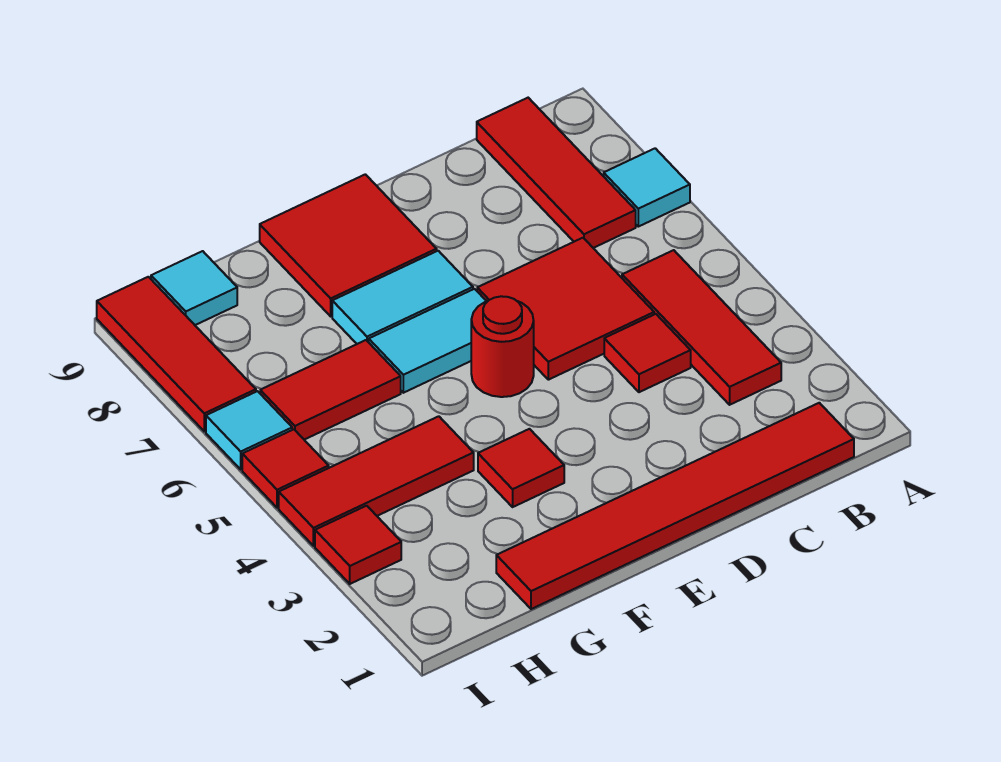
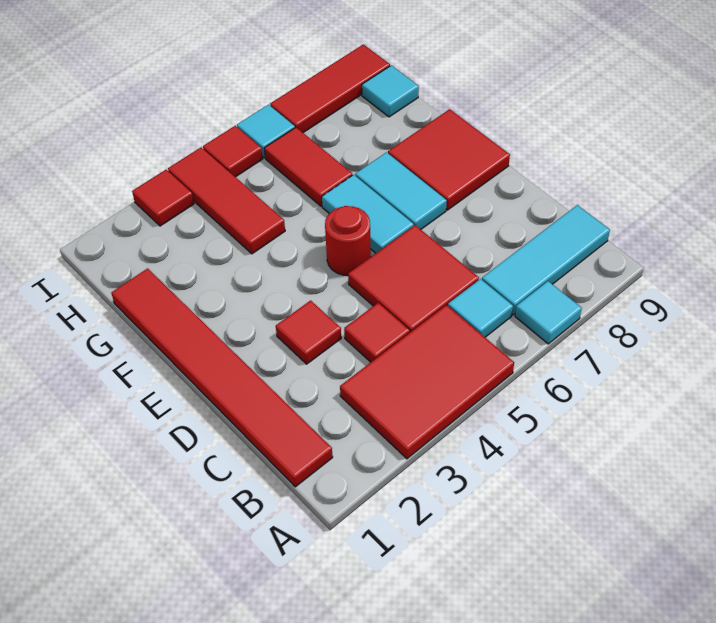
red 1x3 tile [622,250,781,405] -> red 2x3 tile [340,305,514,459]
none -> cyan 1x1 tile [448,279,513,337]
red 1x3 tile [477,98,636,248] -> cyan 1x3 tile [482,205,610,315]
red 1x1 tile [478,429,564,507] -> red 1x1 tile moved to [276,301,341,364]

